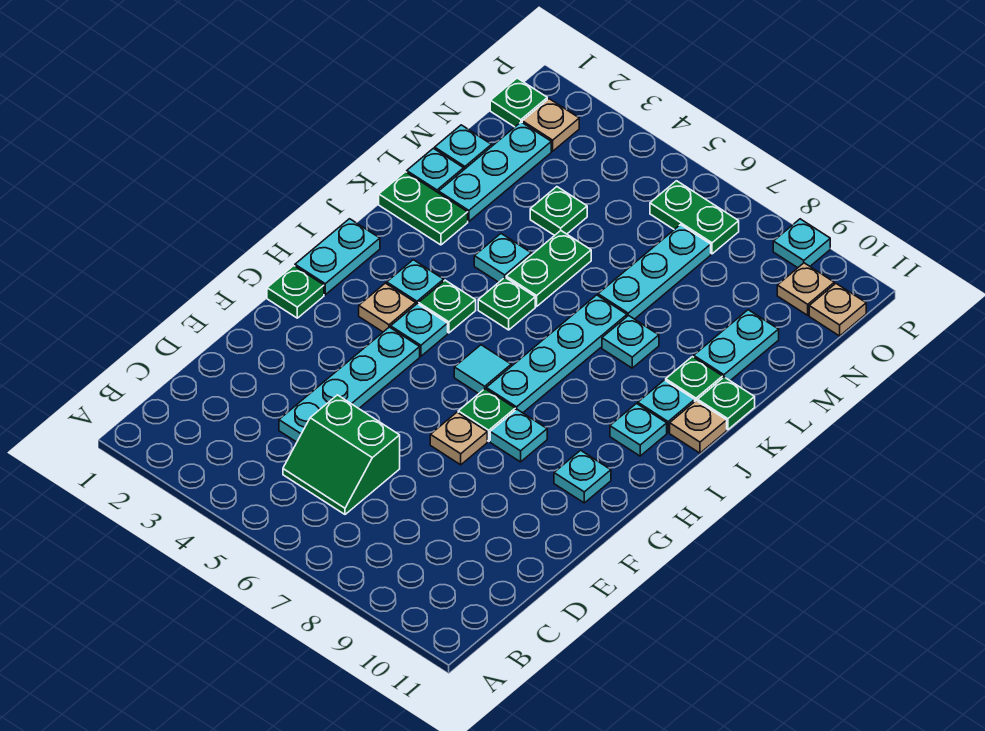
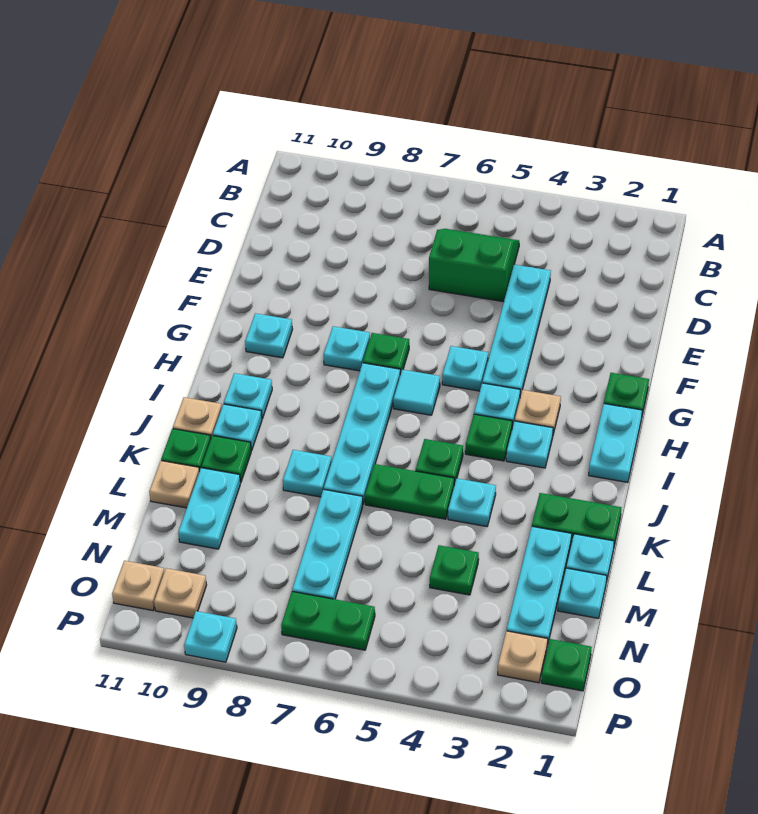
tan 1x1 plate [430,412,487,465] -> tan 1x1 plate moved to [149,461,199,508]
none -> cyan 1x1 plate [442,346,488,391]
green 1x2 plate [506,231,591,306] -> green 1x2 plate turned to [365,464,454,519]

